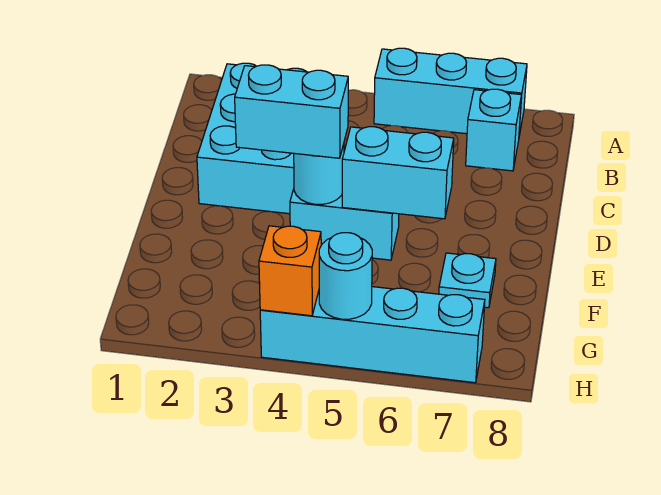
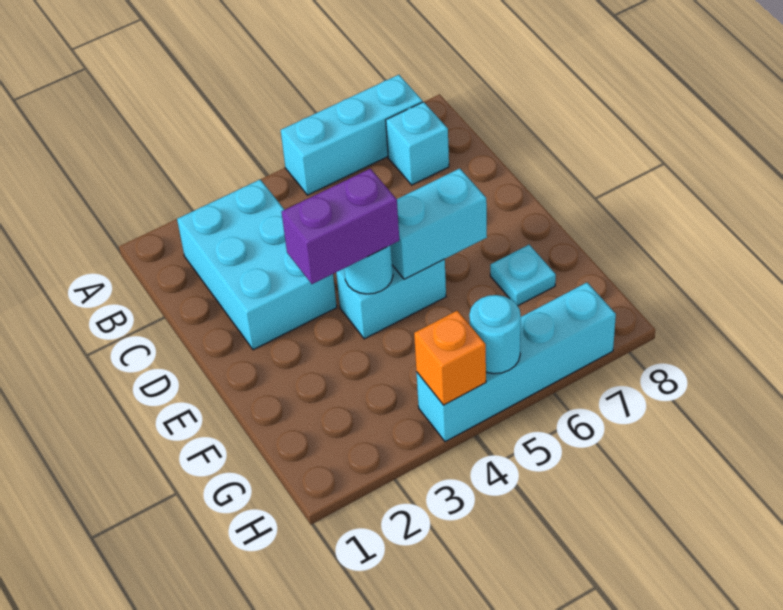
cyan 1x2 brick [235,65,348,158] -> purple 1x2 brick [282,169,399,284]

